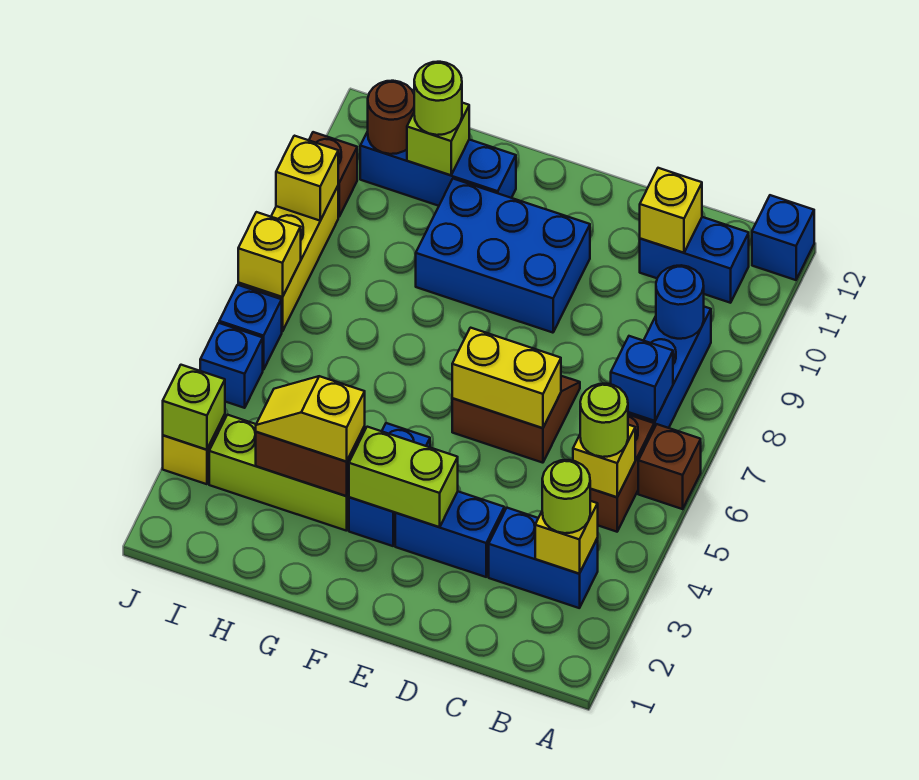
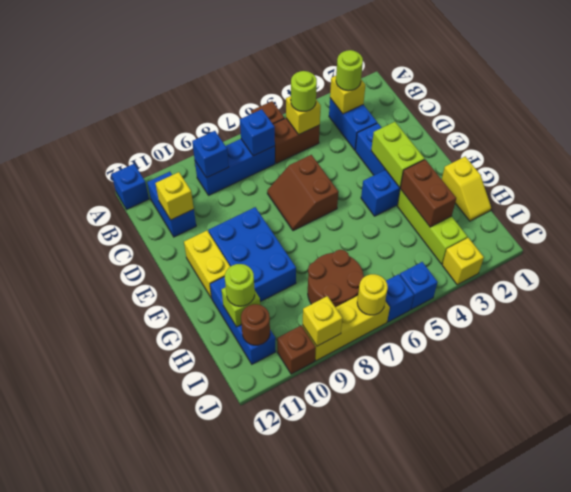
blue 1x1 round brick [656,265,704,339] -> blue 1x1 brick [192,131,229,178]
yellow 1x2 brick [452,328,561,428] -> yellow 1x2 brick moved to [184,231,230,298]
yellow 1x2 slope [256,376,365,462] -> yellow 1x2 slope moved to [442,157,491,221]
none -> brown 2x2 round brick [308,250,364,307]
lime 1x1 brick [163,365,225,450] -> none
yellow 1x1 brick [238,212,301,297] -> yellow 1x1 round brick [357,274,388,315]

